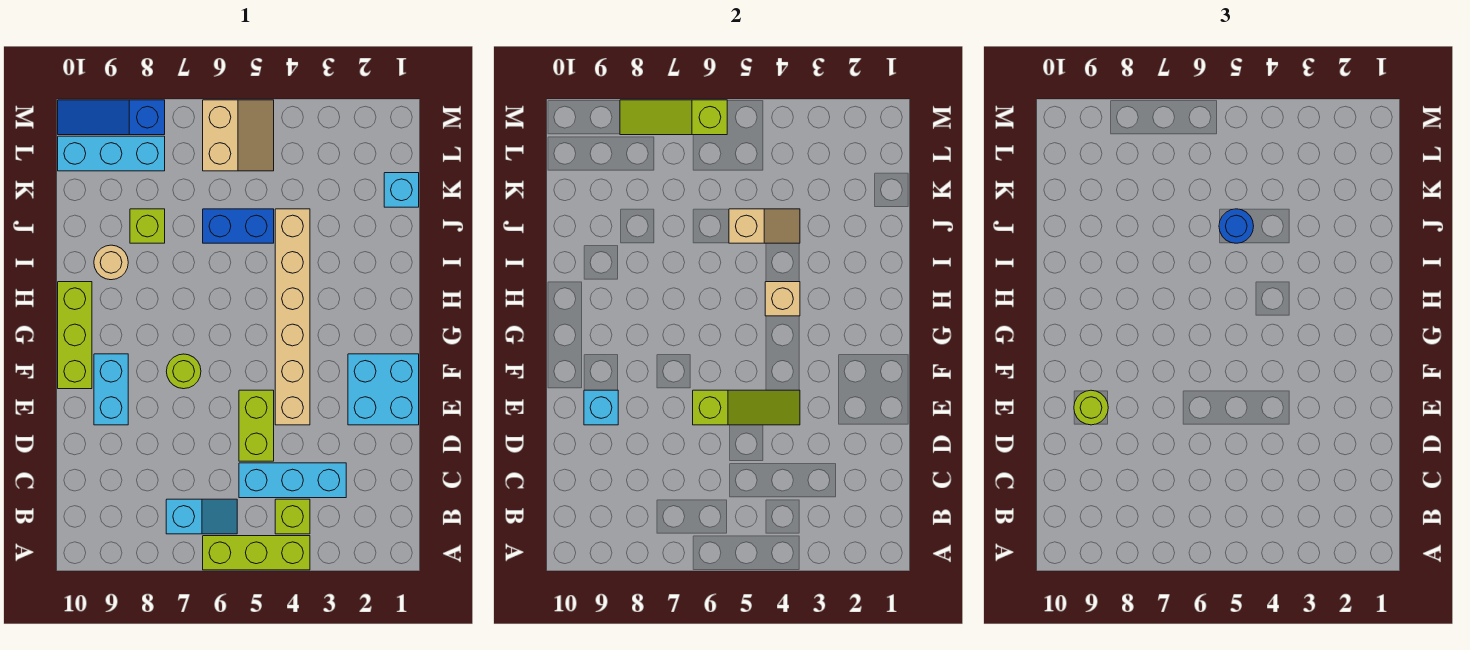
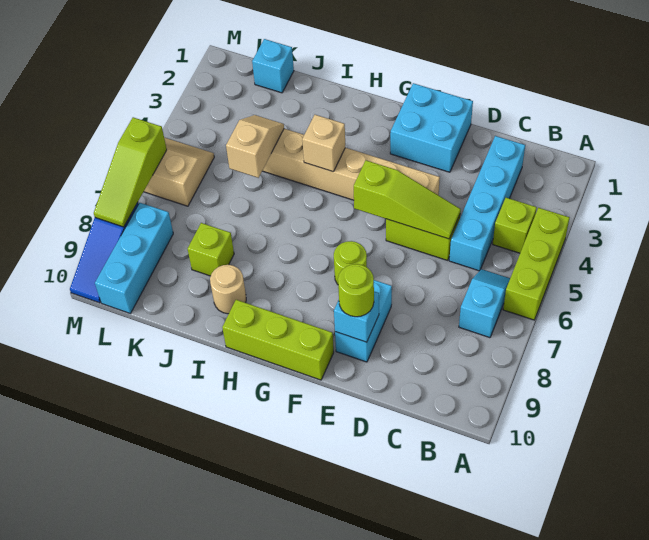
cyan 1x3 brick [239,463,346,498] -> cyan 1x4 brick [449,136,525,271]
lime 1x3 slope [693,390,800,425] -> lime 1x3 slope turned to [354,160,461,239]
cyan 1x2 brick [94,354,128,425] -> cyan 1x2 brick turned to [335,280,392,362]
blue 1x2 brick [203,209,274,243] -> none
blue 1x1 round brick [1219,209,1254,243] -> none

